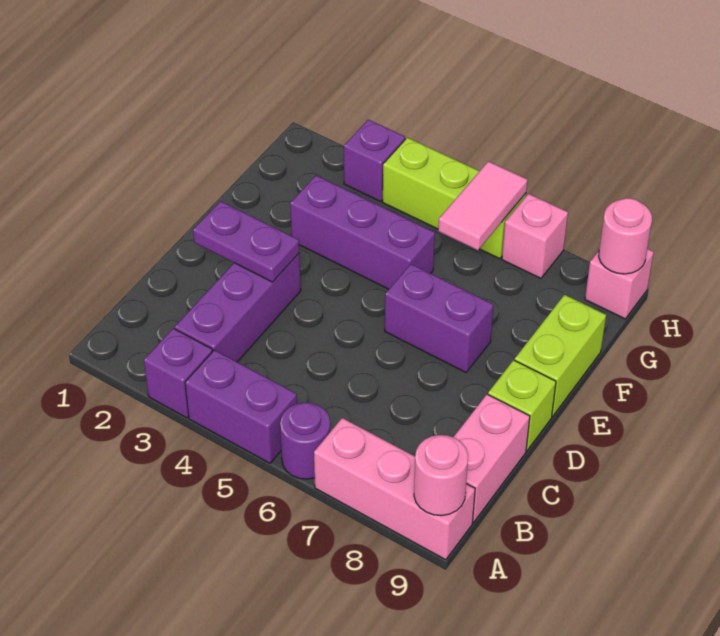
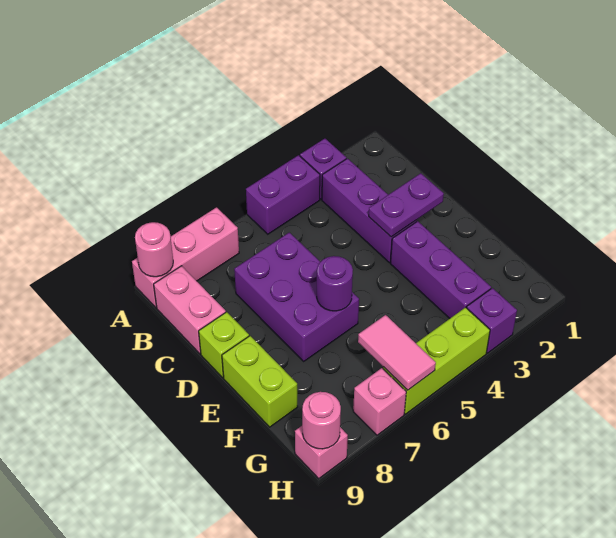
purple 1x1 round brick [280,402,330,479] -> purple 1x1 round brick moved to [317,256,353,311]
purple 1x2 brick [385,264,494,372] -> purple 2x3 brick [234,232,359,361]
purple 1x3 brick [290,175,435,289] -> purple 1x3 brick turned to [391,221,491,318]

